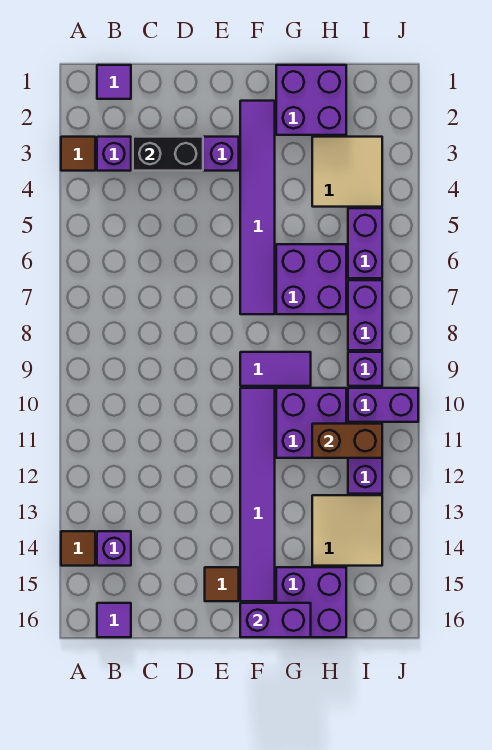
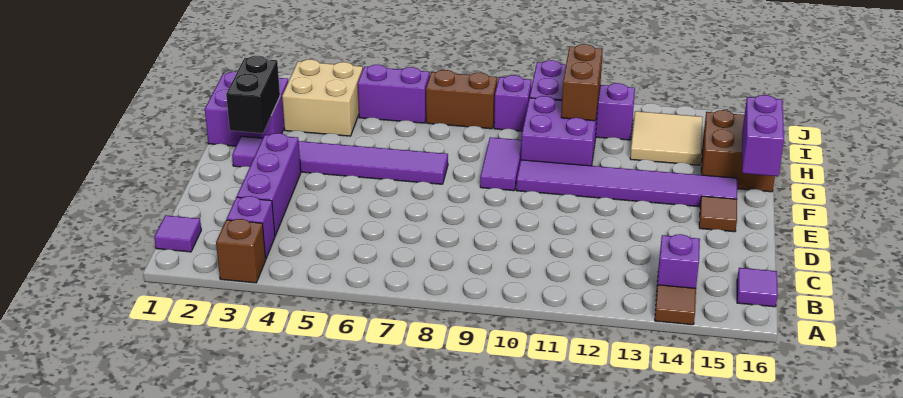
brown 1x1 tile [61,137,95,171] -> brown 1x1 brick [216,219,266,283]
black 1x2 brick [133,137,203,171] -> black 1x2 brick moved to [226,56,280,133]
purple 2x2 brick [276,244,346,314] -> none
purple 2x2 brick [276,567,346,637] -> brown 2x2 brick [701,110,775,192]
tan 2x2 tile [312,137,382,207] -> tan 2x2 brick [282,59,363,136]
purple 1x2 brick [348,280,382,350] -> brown 1x2 brick [426,70,497,129]

